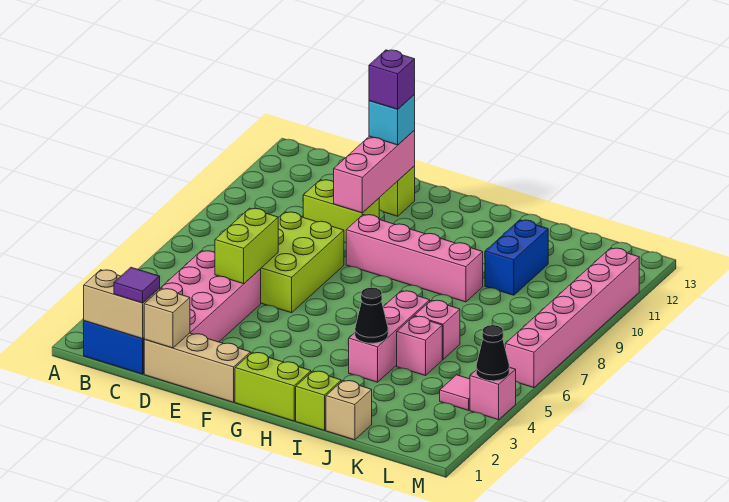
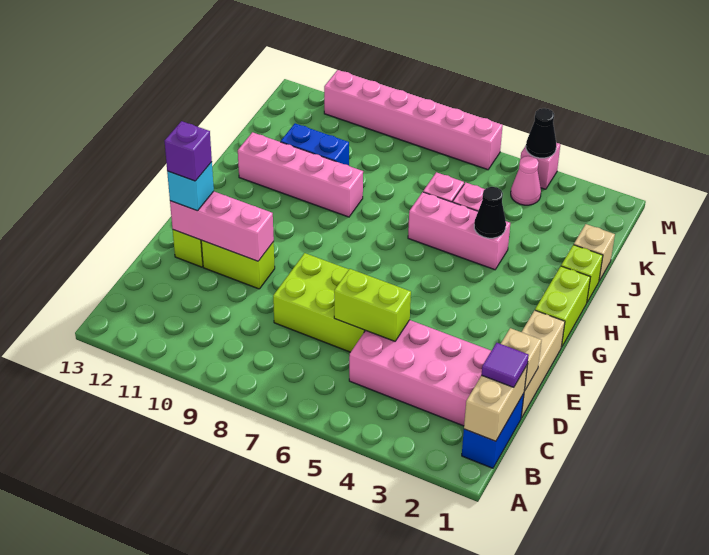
lime 1x2 brick [303,180,379,243] -> lime 1x2 brick turned to [201,240,275,289]
pink 1x4 brick [346,215,483,302] -> pink 1x4 brick turned to [238,132,363,217]
pink 1x1 tile [440,375,470,410] -> pink 1x1 cone [511,156,541,205]

